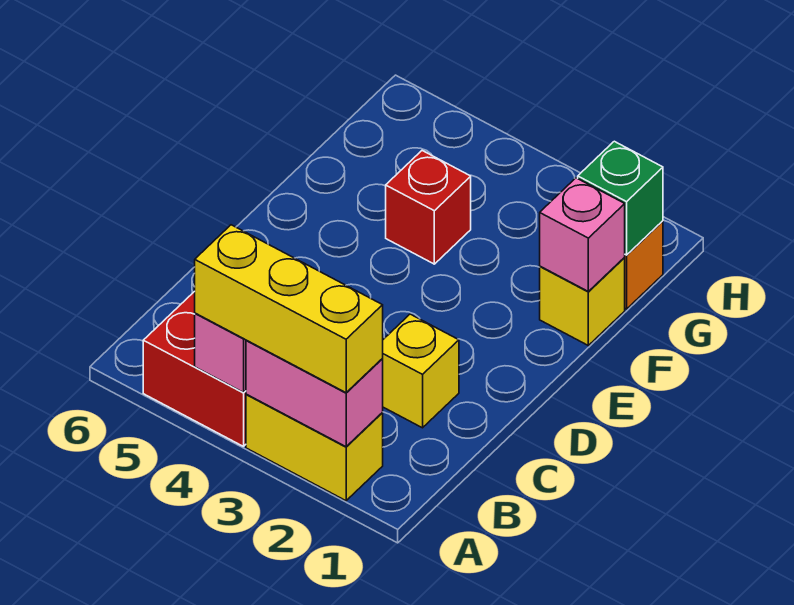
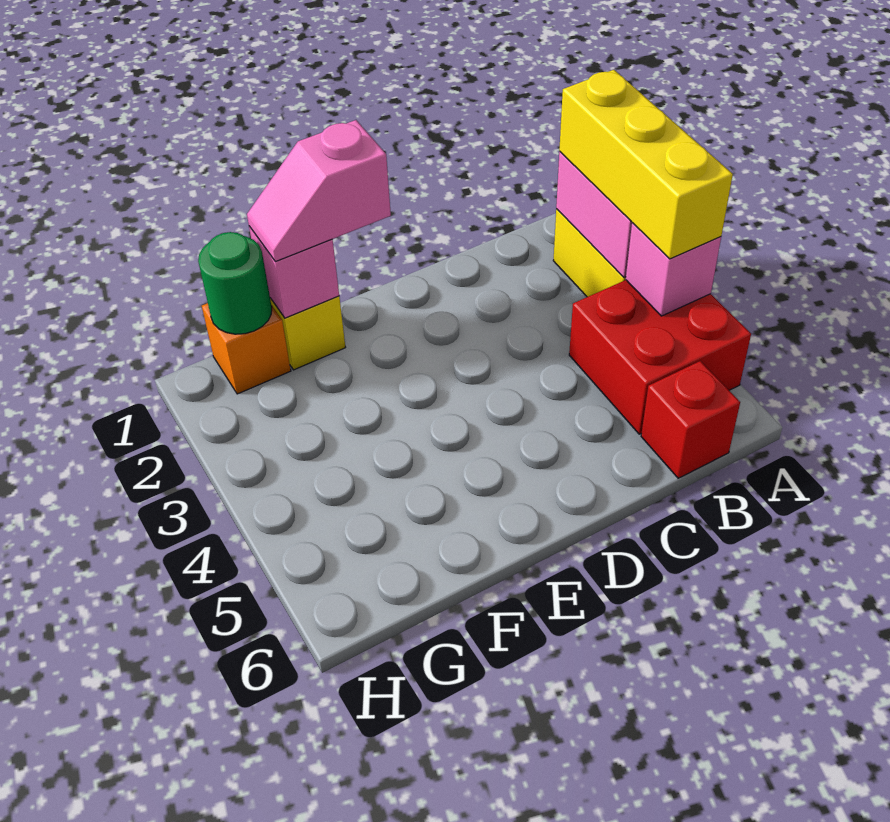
yellow 1x1 brick [382,314,459,428] -> none
none -> pink 1x2 slope [247,120,391,262]
red 1x1 brick [386,151,471,264] -> red 1x1 brick moved to [641,361,740,478]
green 1x1 brick [578,141,663,255] -> green 1x1 round brick [198,232,272,334]

